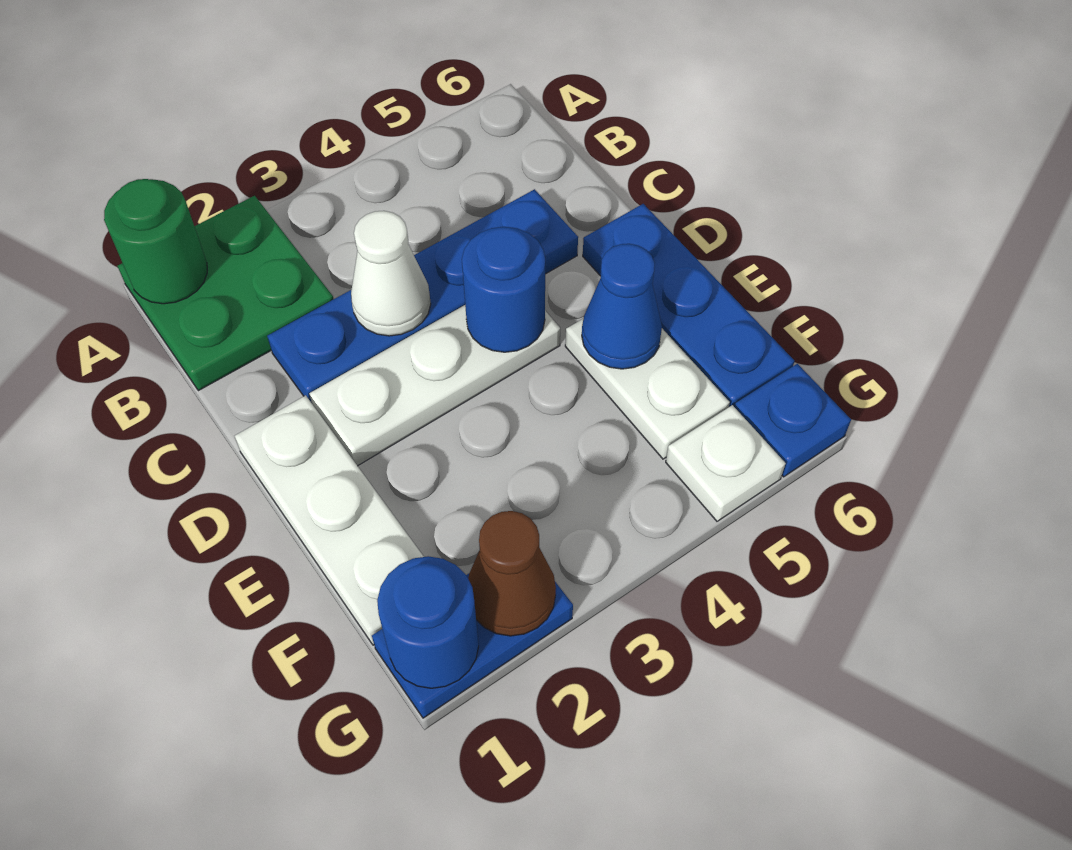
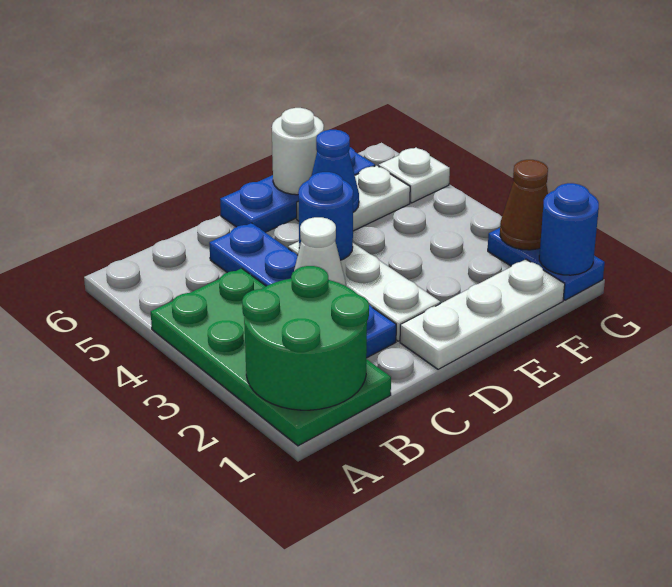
green 2x2 plate [118,196,333,391] -> green 2x4 plate [151,268,391,446]
green 1x1 round brick [104,179,207,304] -> green 2x2 round brick [242,266,369,410]
none -> white 1x1 round brick [272,108,324,195]
blue 1x1 plate [735,364,851,477] -> none

